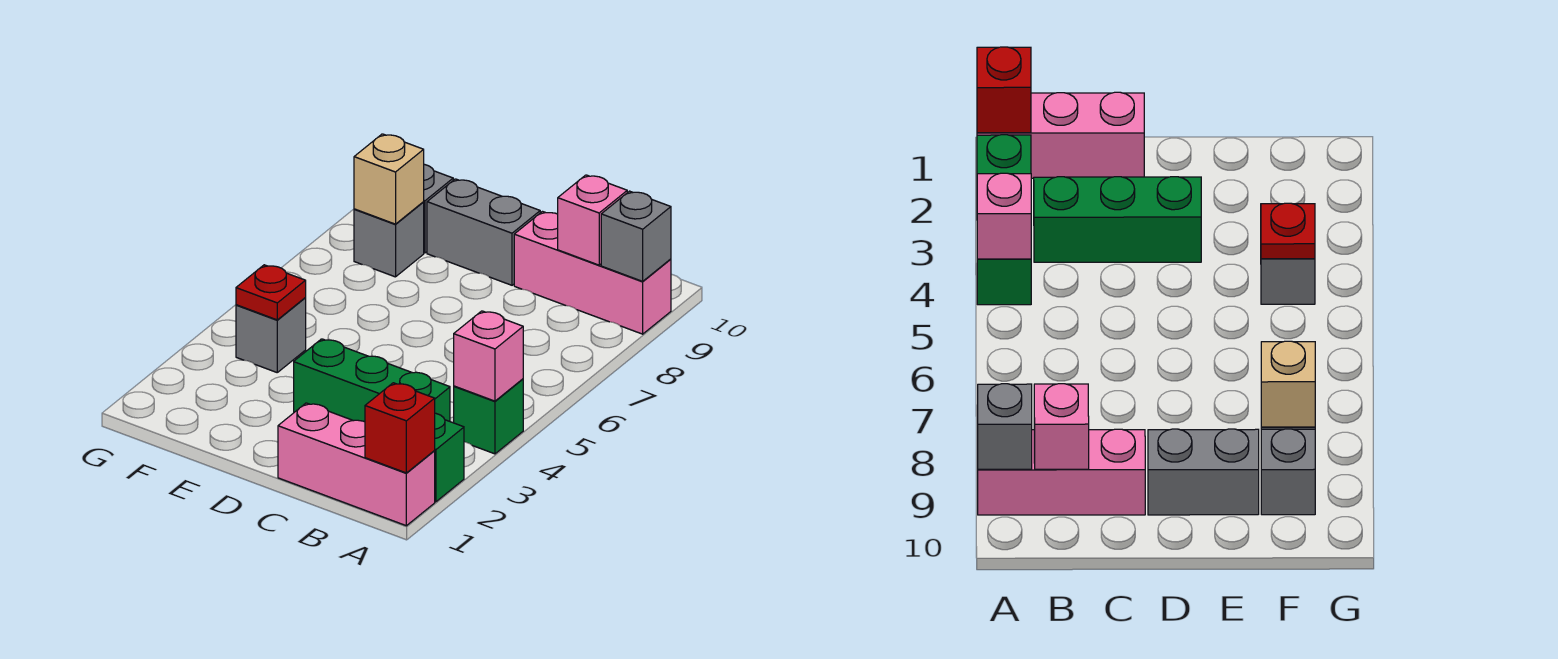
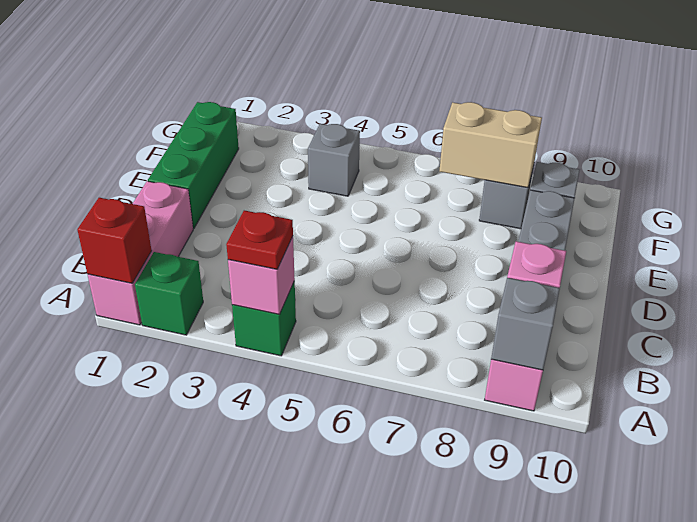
green 1x3 brick [294,339,450,422] -> green 1x3 brick moved to [148,102,239,229]
red 1x1 plate [236,265,306,320] -> red 1x1 plate moved to [226,210,293,269]
tan 1x1 brick [354,134,424,224] -> tan 1x2 brick [440,102,542,188]

